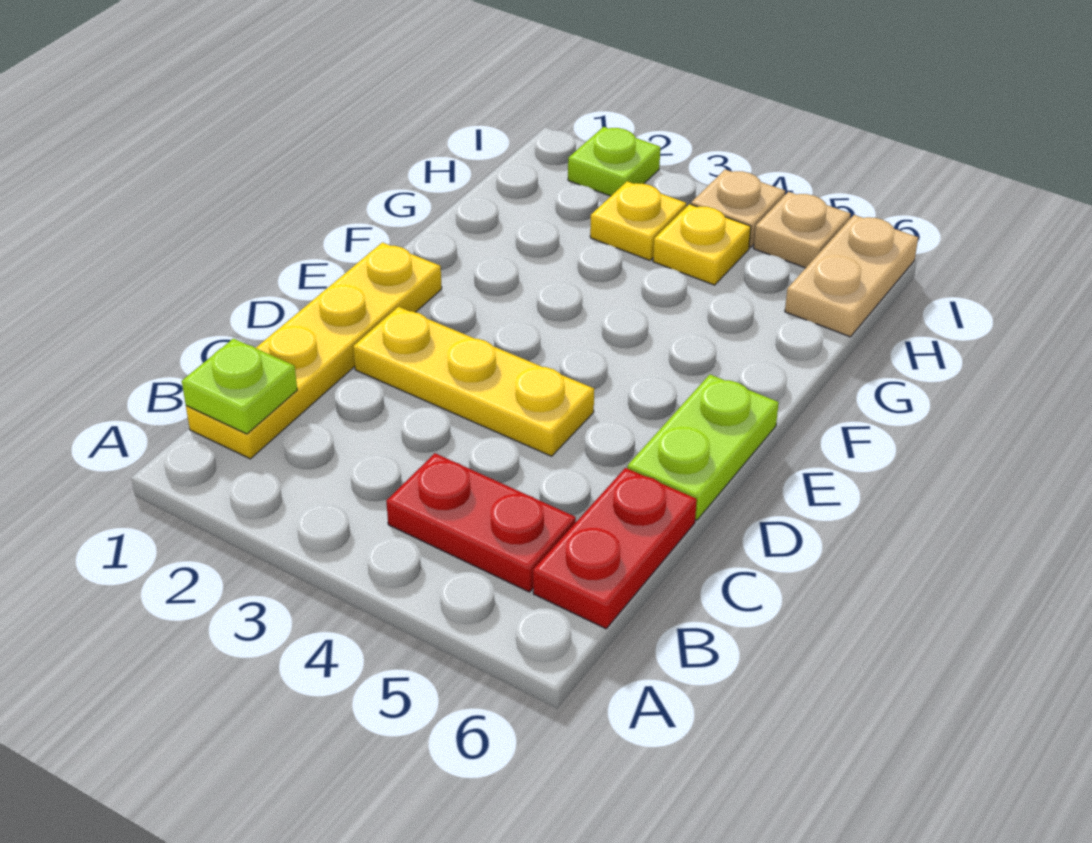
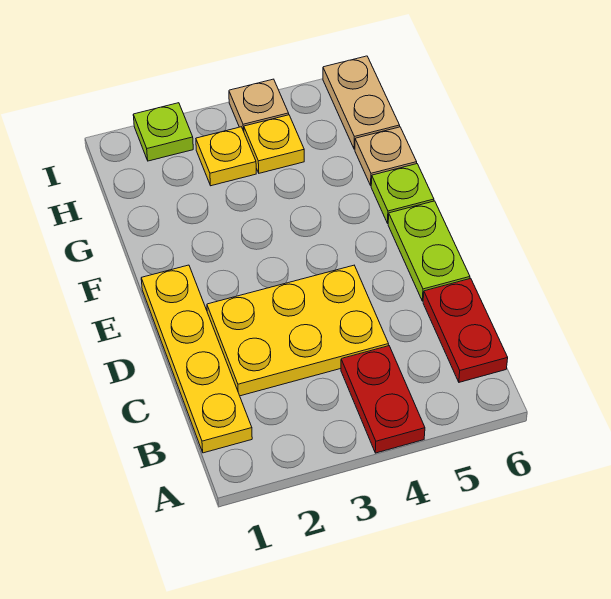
lime 1x1 plate [182,339,297,434] -> lime 1x1 plate moved to [371,164,434,223]
red 1x2 plate [386,453,576,592] -> red 1x2 plate turned to [341,346,425,453]
yellow 1x3 plate [353,307,594,456] -> yellow 2x3 plate [207,265,389,396]
tan 1x1 plate [754,192,851,268] -> tan 1x1 plate moved to [355,127,417,185]

